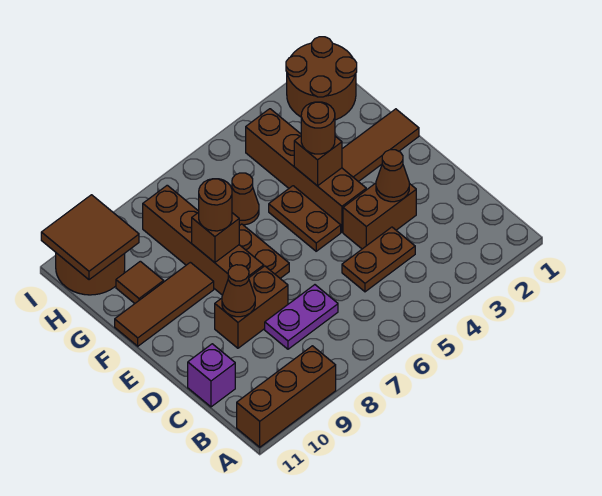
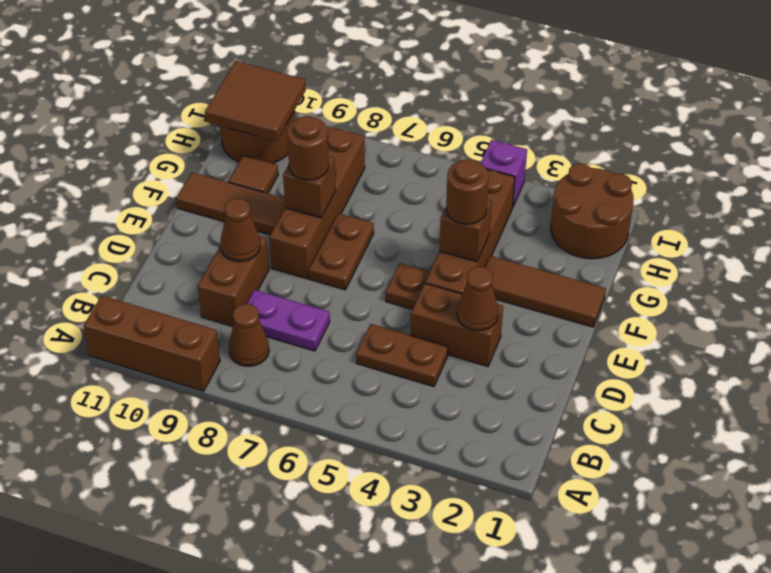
purple 1x1 brick [188,344,235,407] -> purple 1x1 brick moved to [481,140,527,206]
brown 1x2 brick [215,266,288,348] -> brown 1x2 brick turned to [198,236,269,326]
brown 1x2 plate [269,186,341,251] -> brown 1x1 plate [386,263,430,309]
brown 1x1 cone [232,173,259,225] -> brown 1x1 cone moved to [229,304,269,366]

